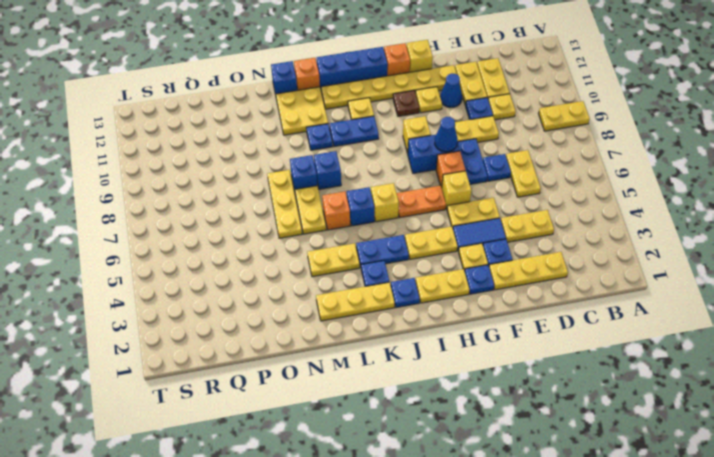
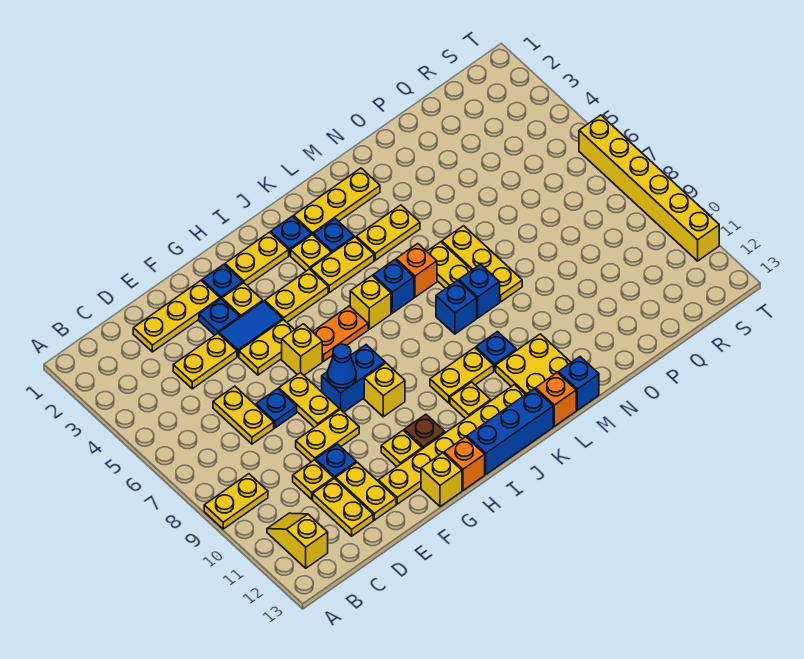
none -> yellow 1x2 slope [267,513,328,568]
blue 1x2 plate [458,139,488,184] -> yellow 1x2 plate [279,372,339,427]
blue 1x1 cone [440,73,462,107] -> none
orange 1x1 brick [436,151,466,187] -> none
none -> yellow 1x1 plate [291,235,331,271]
blue 1x2 plate [356,235,409,266] -> yellow 1x2 plate [311,237,374,292]
blue 1x2 plate [330,116,379,147] -> yellow 1x2 plate [430,348,494,403]
none -> yellow 1x6 brick [579,115,719,261]

